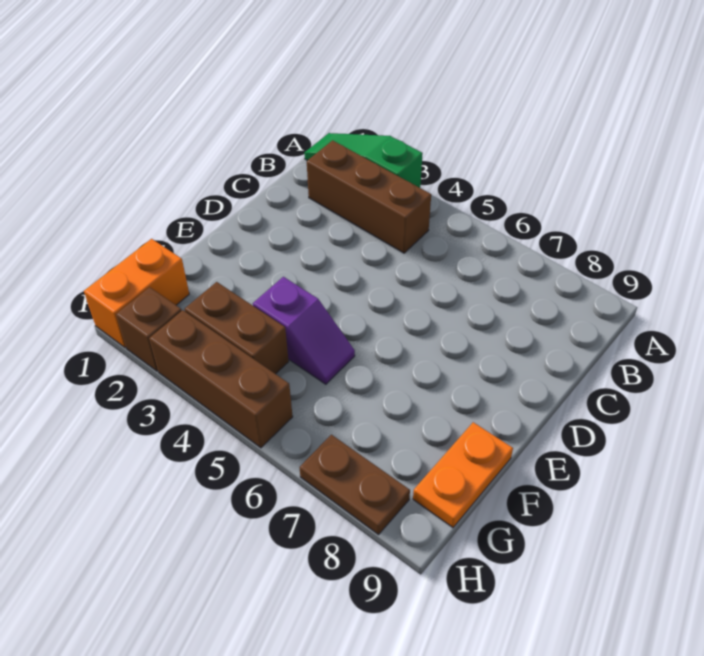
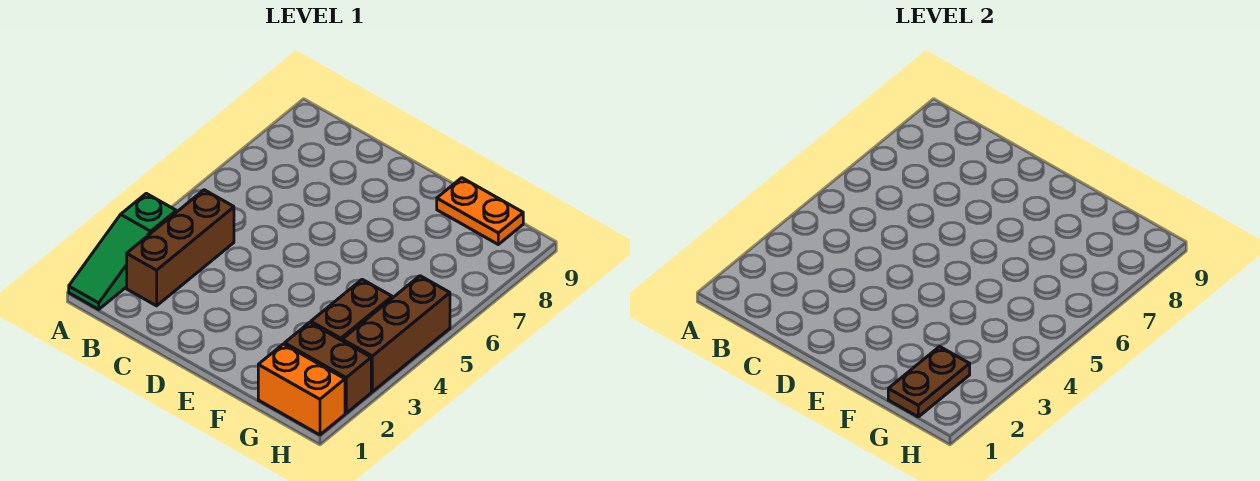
purple 1x2 slope [253,277,355,384] -> none
brown 1x1 brick [116,287,182,371] -> brown 1x2 brick [285,322,371,413]
brown 1x2 plate [299,435,410,535] -> brown 1x2 plate moved to [888,347,970,417]

